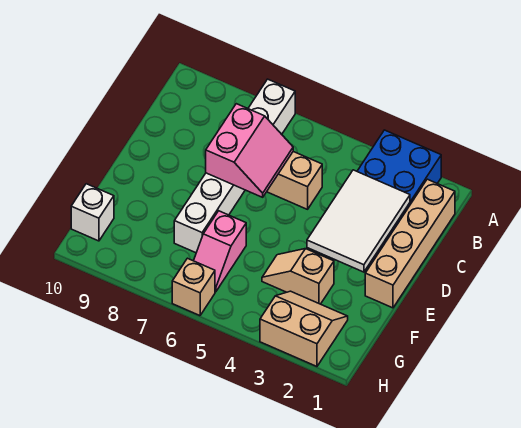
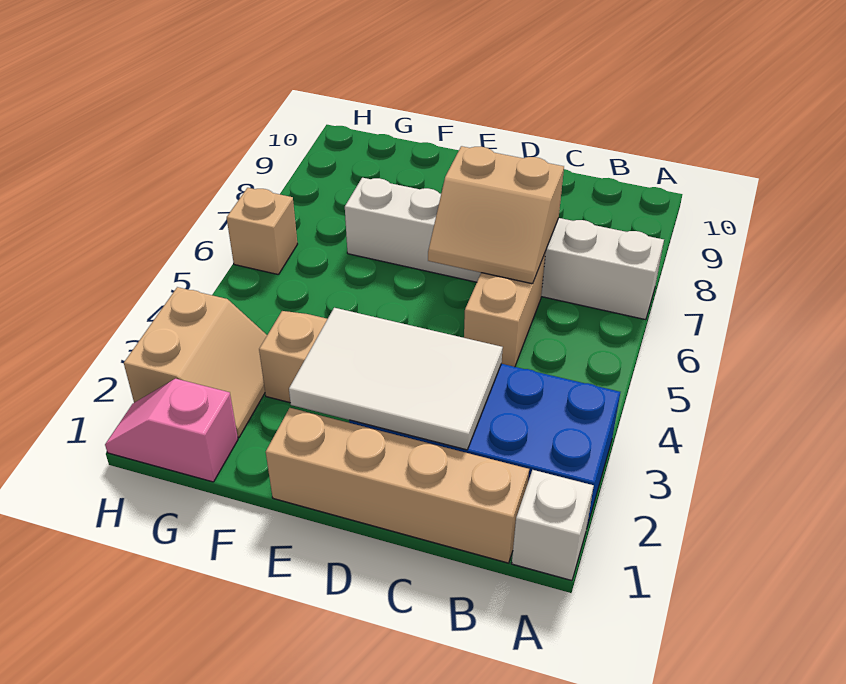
pink 2x2 slope [206,104,293,197] -> tan 2x2 slope [428,146,564,284]
pink 1x2 slope [194,211,246,292] -> pink 1x2 slope moved to [105,379,238,482]
white 1x1 brick [71,184,114,241] -> white 1x1 brick moved to [512,470,594,581]

